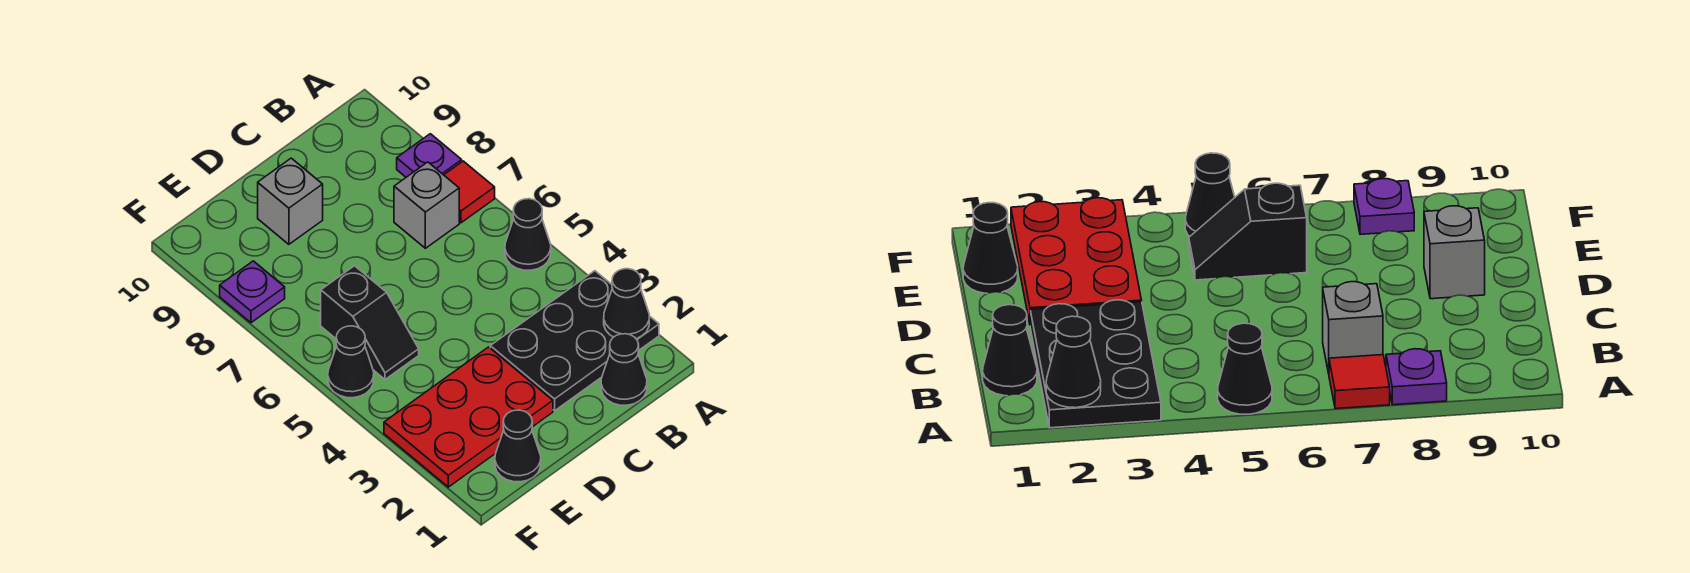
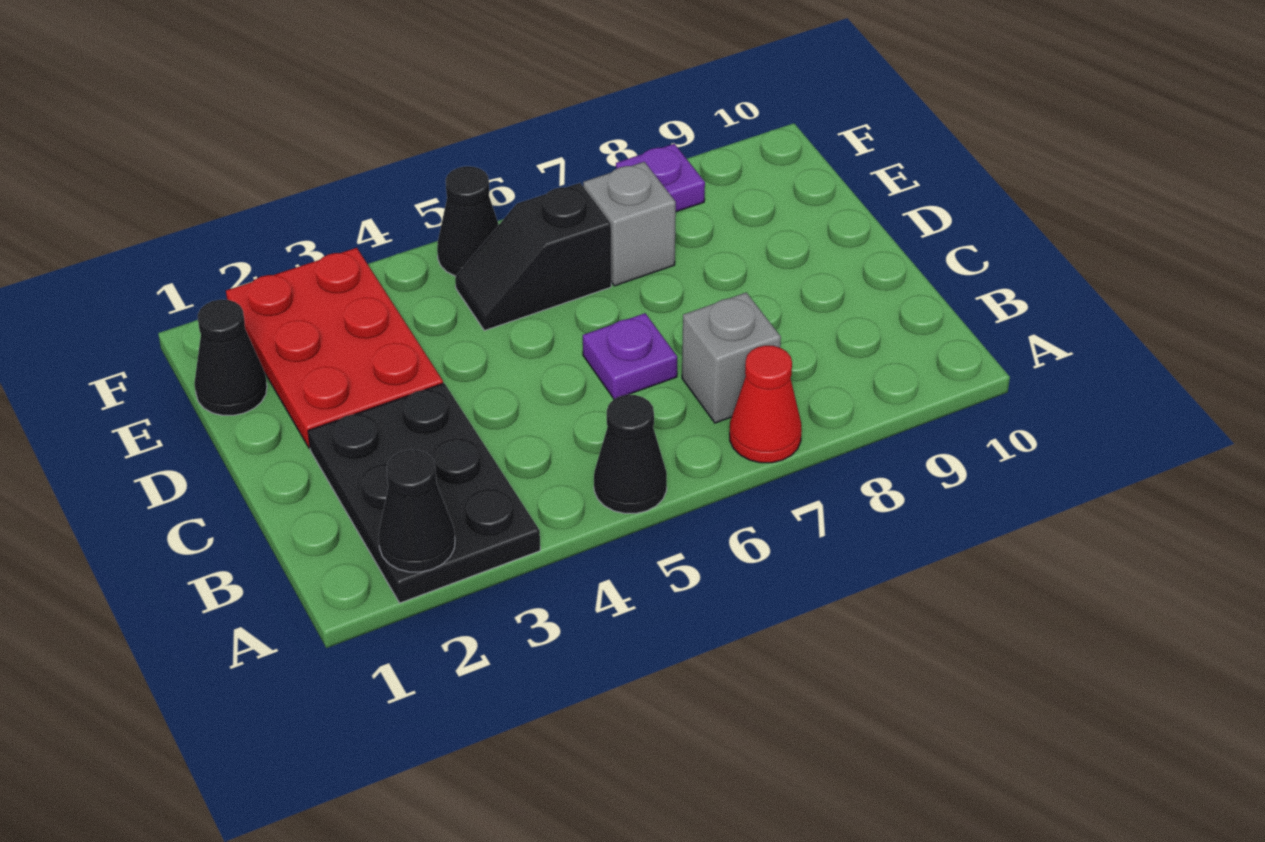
red 1x1 tile [444,161,495,223] -> red 1x1 cone [730,346,802,463]
purple 1x1 plate [397,134,462,177] -> purple 1x1 plate moved to [583,313,677,399]
black 1x1 cone [601,334,647,405] -> none
grey 1x1 brick [258,158,323,244] -> grey 1x1 brick moved to [583,162,676,286]

